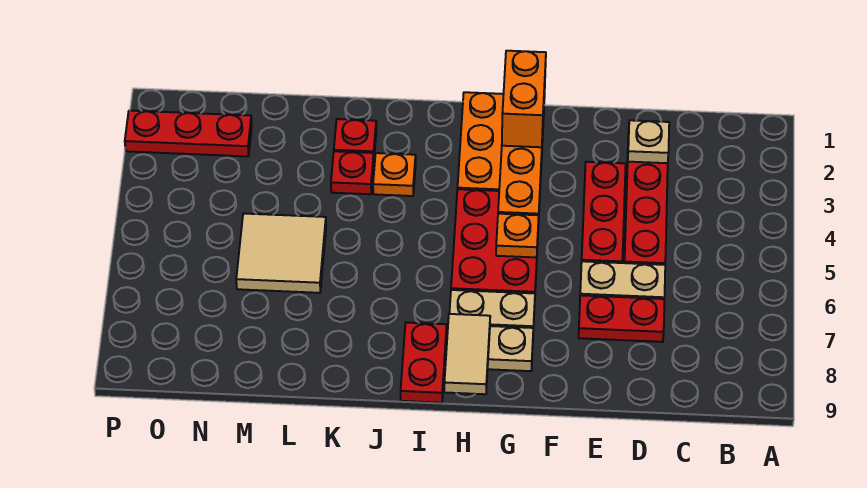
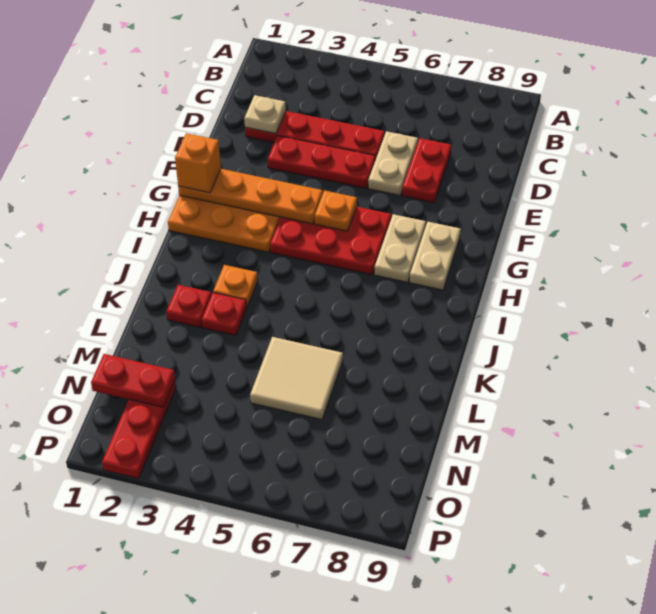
orange 1x2 brick [502,51,546,147] -> orange 1x1 brick [175,133,221,193]
tan 1x2 tile [444,314,490,394] -> none
red 1x2 plate [401,323,447,403] -> red 1x2 plate moved to [91,354,175,407]

